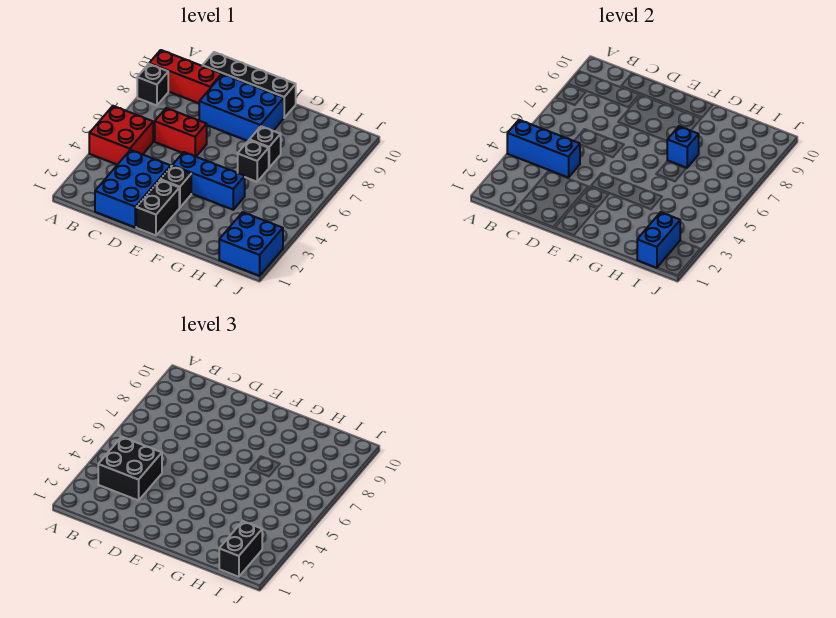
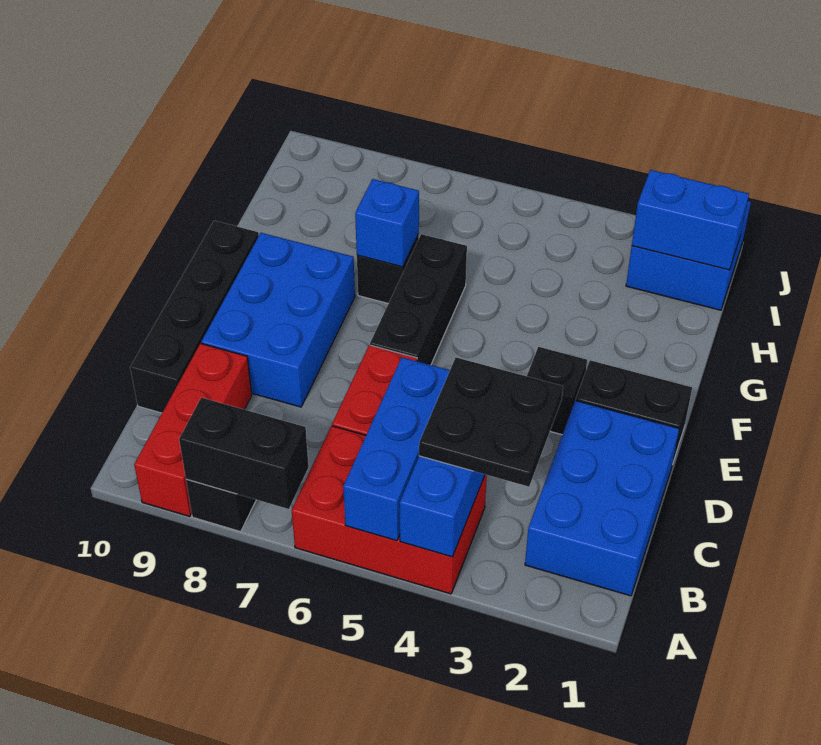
red 2x2 brick [89,106,153,165] -> red 2x3 brick [292,426,487,594]
black 2x2 brick [98,437,162,500] -> black 2x2 plate [419,358,563,487]
blue 2x3 brick [95,150,171,227] -> blue 2x3 brick turned to [525,400,679,596]
blue 1x3 brick [172,152,245,210] -> blue 1x3 brick moved to [343,357,450,541]
black 1x1 brick [238,140,269,182] -> black 1x3 brick [370,234,467,365]
black 1x2 brick [219,521,262,577] -> black 1x2 brick moved to [179,398,309,509]

